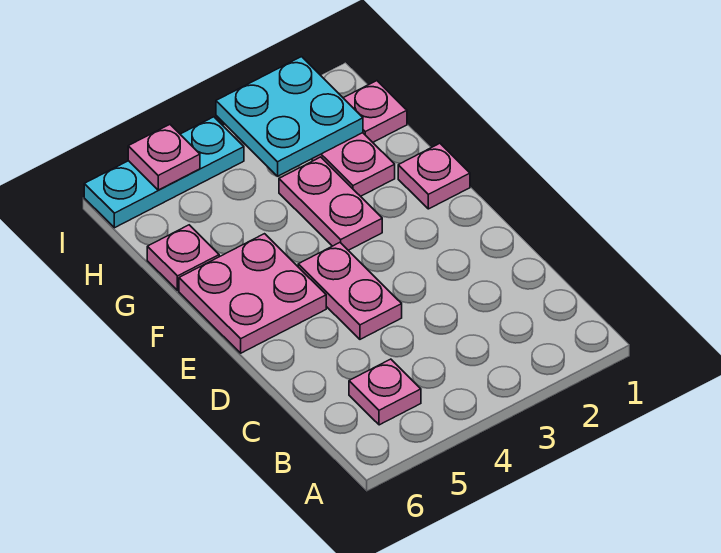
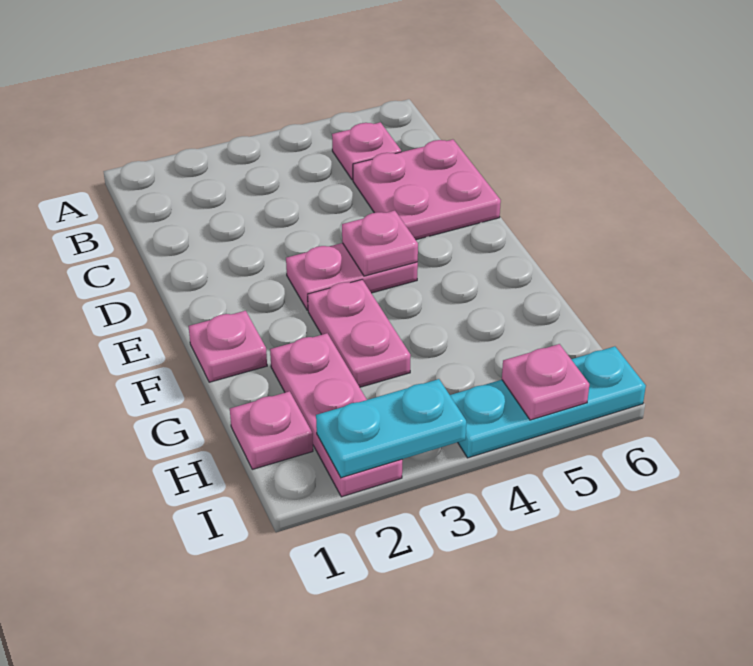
pink 1x2 plate [298,243,402,339] -> pink 1x2 plate turned to [286,243,418,310]
pink 2x2 plate [179,234,326,353] -> pink 2x2 plate moved to [353,139,501,240]
pink 1x1 plate [147,225,219,291] -> pink 1x1 plate moved to [342,211,418,276]
cyan 2x2 plate [216,57,363,176] -> cyan 1x2 plate [316,379,466,478]

